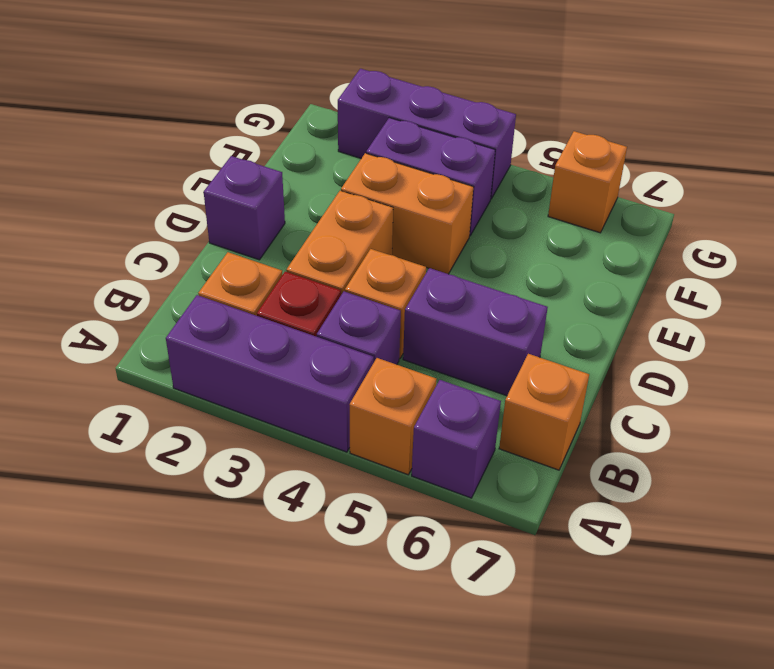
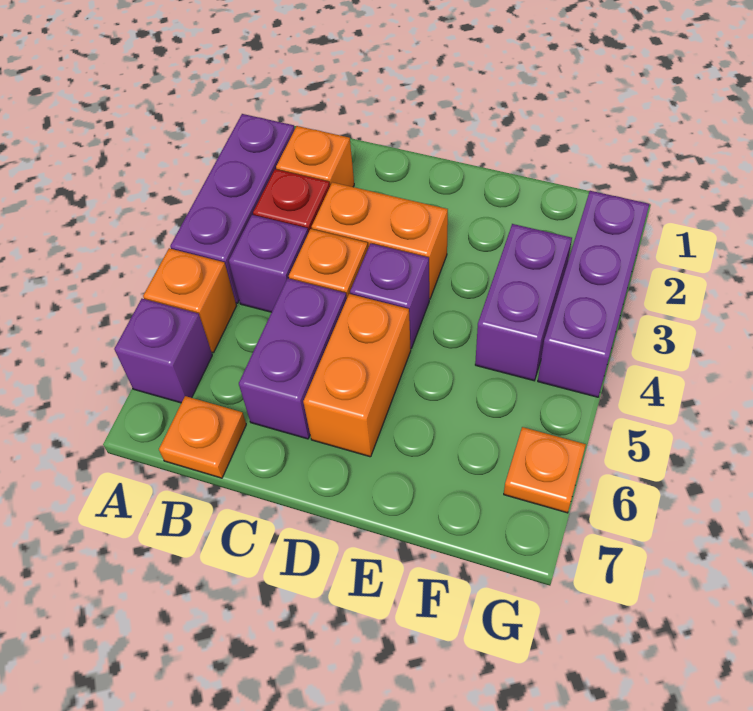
orange 1x1 brick [499,354,589,470] -> orange 1x1 plate [159,396,246,478]
purple 1x1 brick [204,156,285,260] -> purple 1x1 brick moved to [350,244,429,349]
orange 1x2 brick [341,153,473,274] -> orange 1x2 brick moved to [303,294,411,457]
orange 1x1 brick [548,131,627,233] -> orange 1x1 plate [504,427,586,513]

